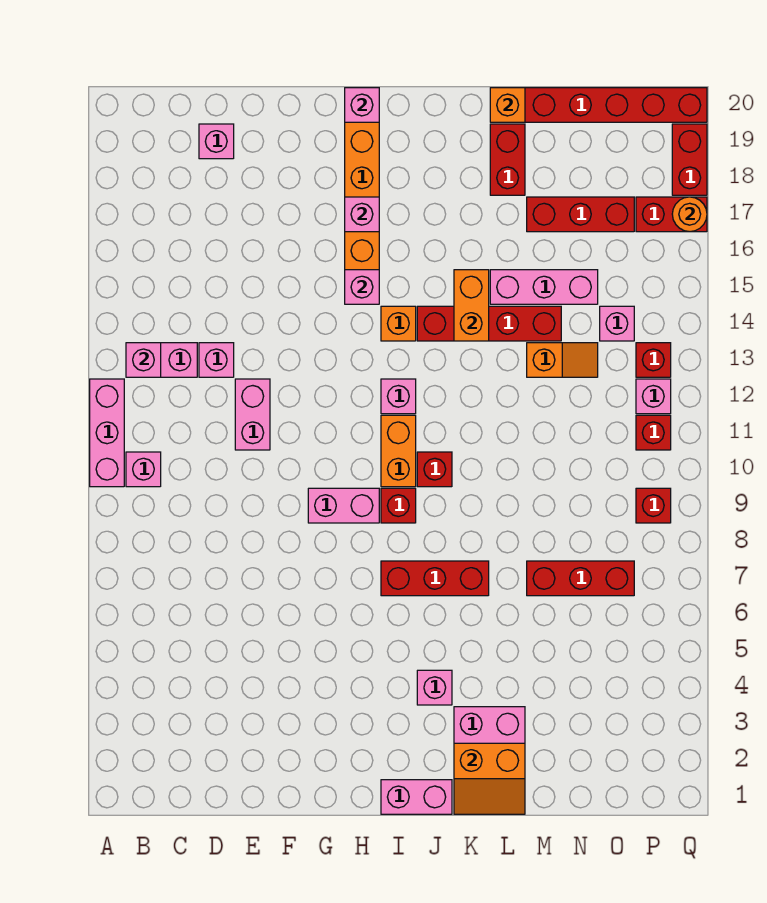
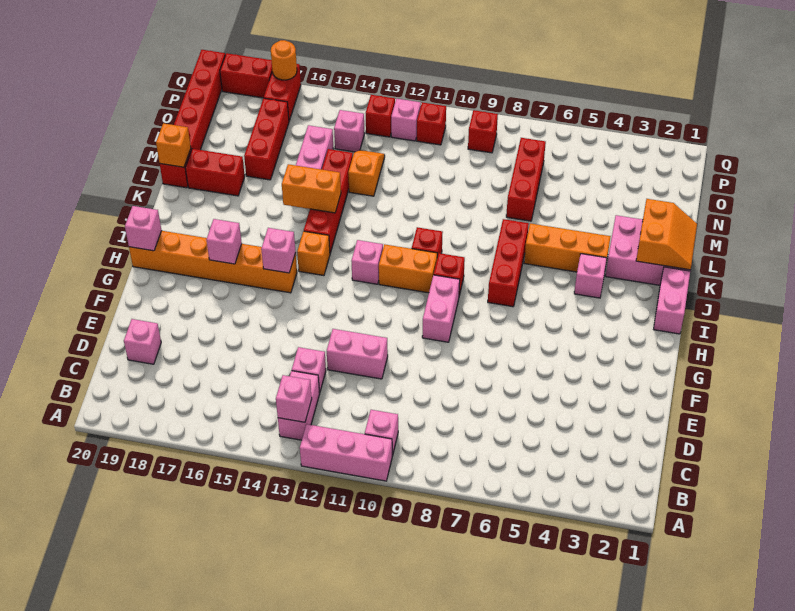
none -> orange 1x3 brick [524,223,611,272]

